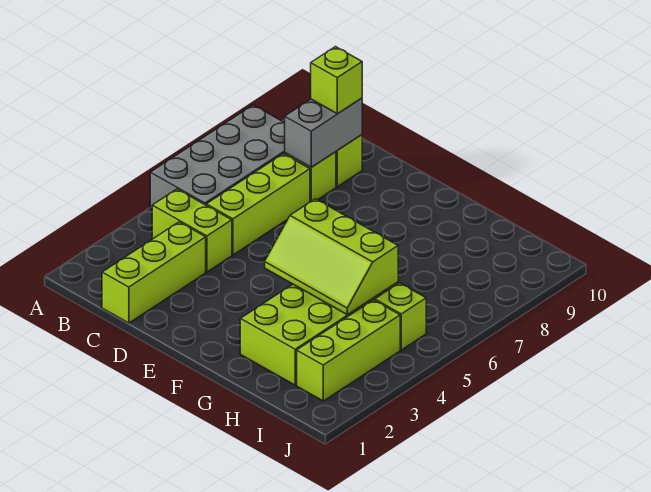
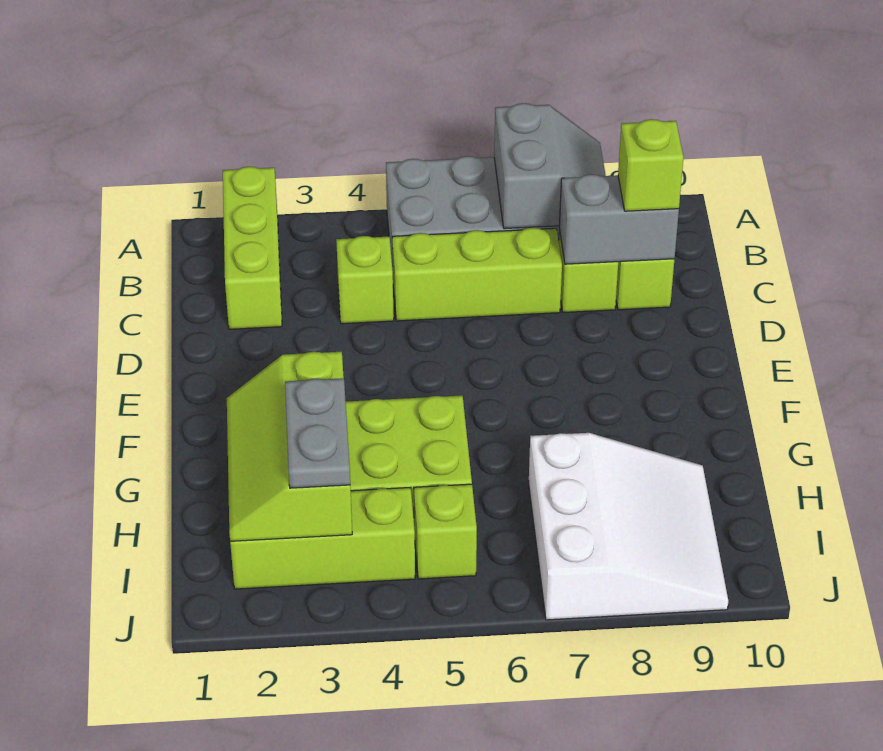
none -> grey 2x2 slope [494,103,606,229]
lime 1x2 brick [152,189,232,272] -> lime 1x1 brick [336,236,394,324]
lime 1x3 brick [102,222,206,323] -> lime 1x3 brick turned to [223,167,282,329]
lime 2x3 slope [265,199,398,315] -> lime 2x3 slope moved to [227,352,352,541]
none -> grey 1x2 plate [285,378,350,488]
none -> white 3x3 slope [529,433,728,620]

